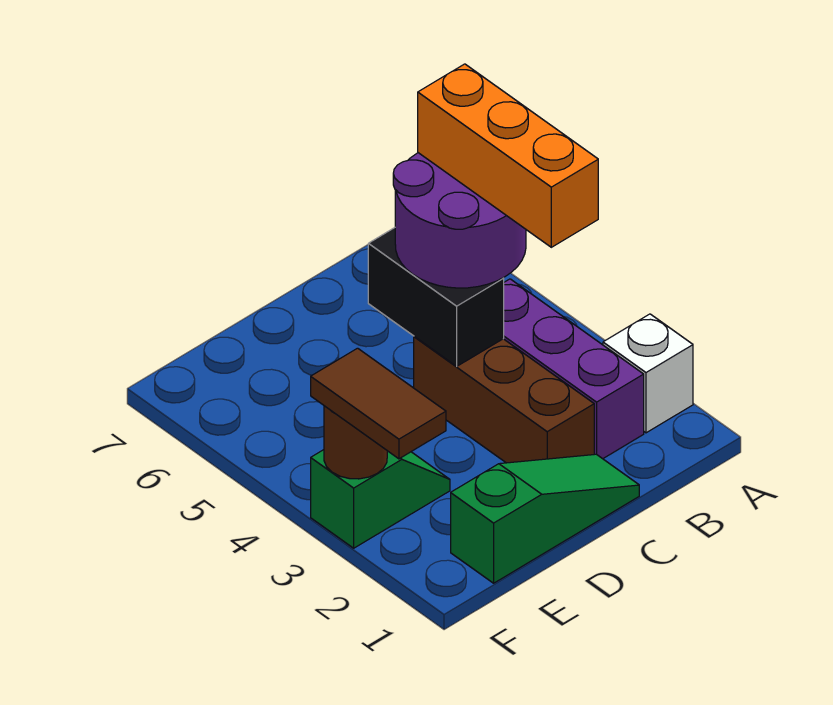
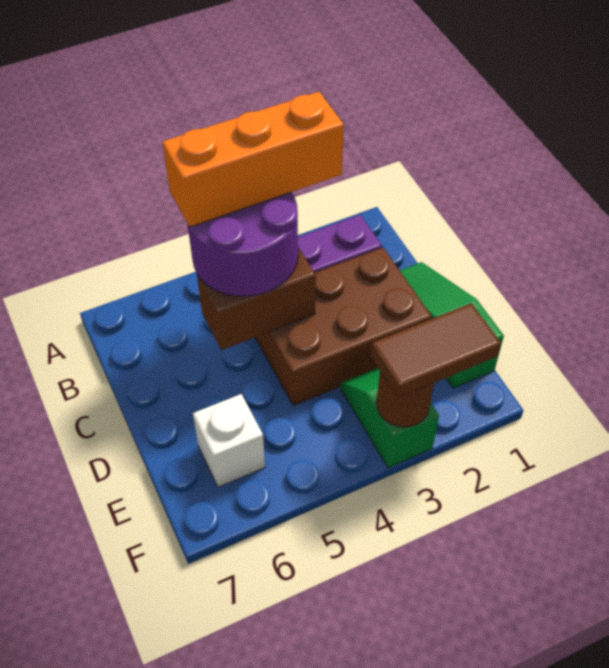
white 1x1 brick [603,314,693,433] -> white 1x1 brick moved to [193,394,265,487]
brown 1x3 brick [414,337,594,463] -> brown 2x3 brick [255,247,432,405]
black 1x2 brick [368,228,504,366] -> brown 1x2 brick [197,247,316,350]

